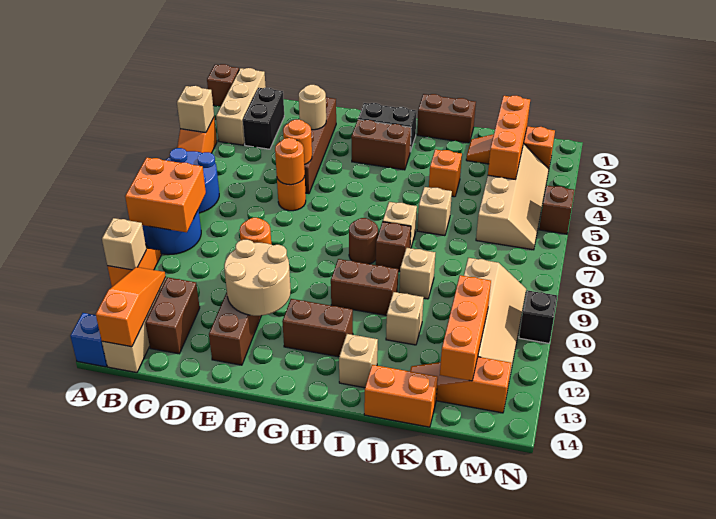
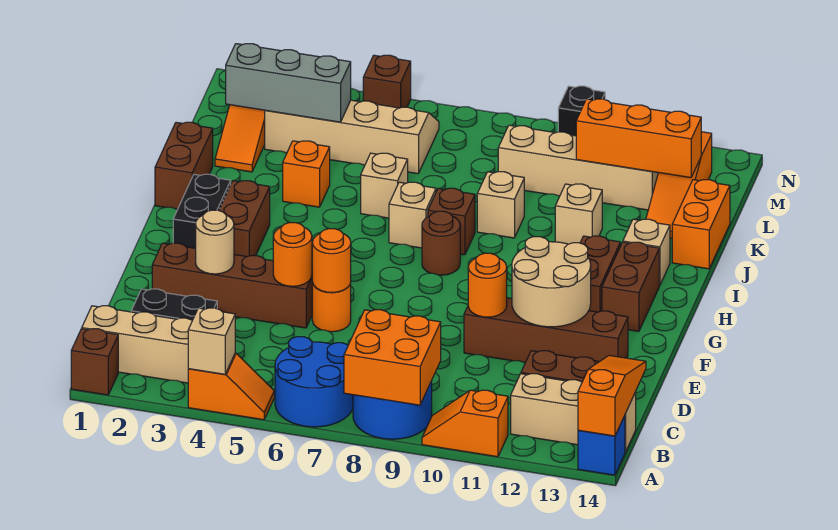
tan 1x1 brick [102,218,146,270] -> none
orange 1x3 slope [96,267,166,347] -> orange 1x3 slope turned to [578,356,646,436]
brown 1x2 brick [331,259,398,315] -> brown 1x2 brick moved to [602,242,659,331]
orange 1x3 brick [488,96,530,179] -> grey 1x3 brick [226,44,351,122]

